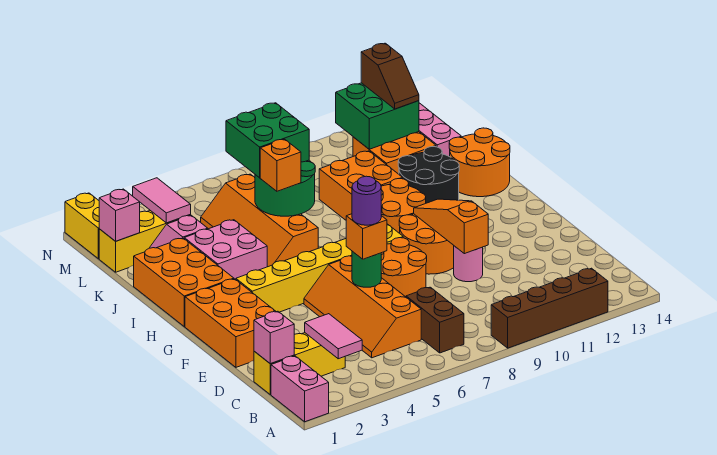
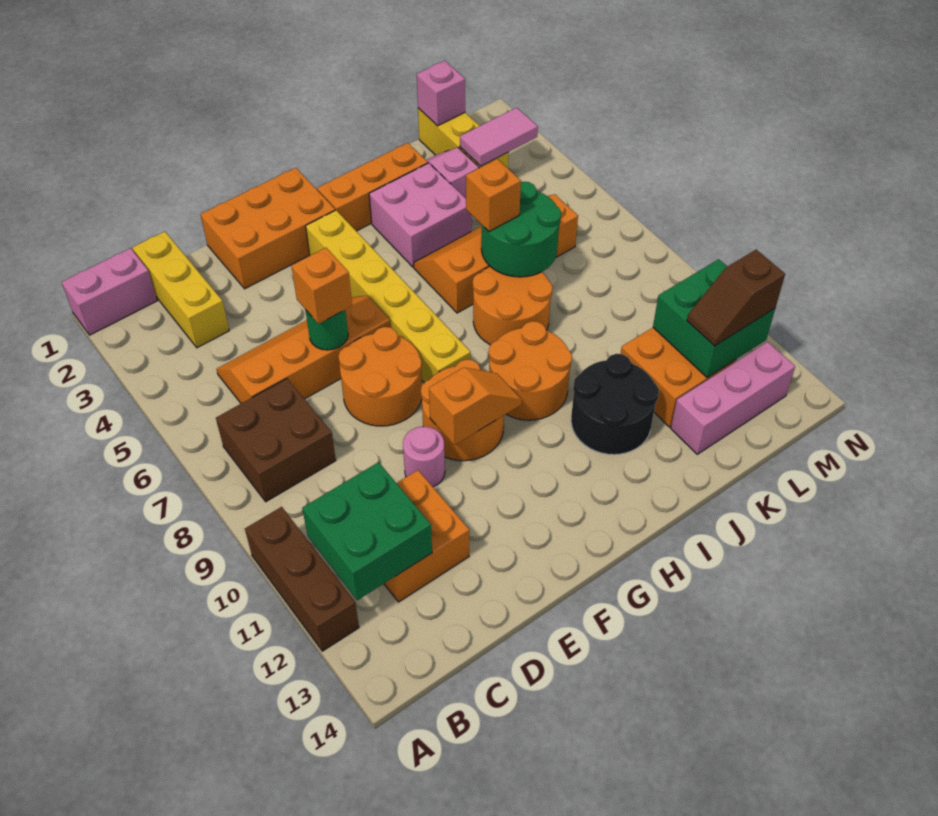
brown 1x4 brick [491,268,608,348] -> brown 1x3 brick [245,507,359,651]
pink 1x2 tile [305,314,362,359] -> none
brown 1x2 brick [406,287,464,353] -> brown 2x2 brick [216,379,336,502]
pink 1x1 brick [254,311,294,364] -> none
purple 1x1 round brick [352,176,381,225] -> none
orange 1x3 slope [414,199,488,254] -> orange 1x2 slope [429,367,522,445]
orange 2x3 brick [134,238,234,327] -> orange 1x3 brick [317,143,428,231]
orange 2x2 round brick [449,128,510,197] -> orange 2x2 round brick moved to [472,266,552,345]
orange 2x2 brick [319,151,403,220] -> orange 2x2 brick moved to [384,470,469,602]
green 2x2 brick [226,103,309,178] -> green 2x2 brick moved to [302,462,432,600]
yellow 1x2 brick [65,193,99,259] -> none

